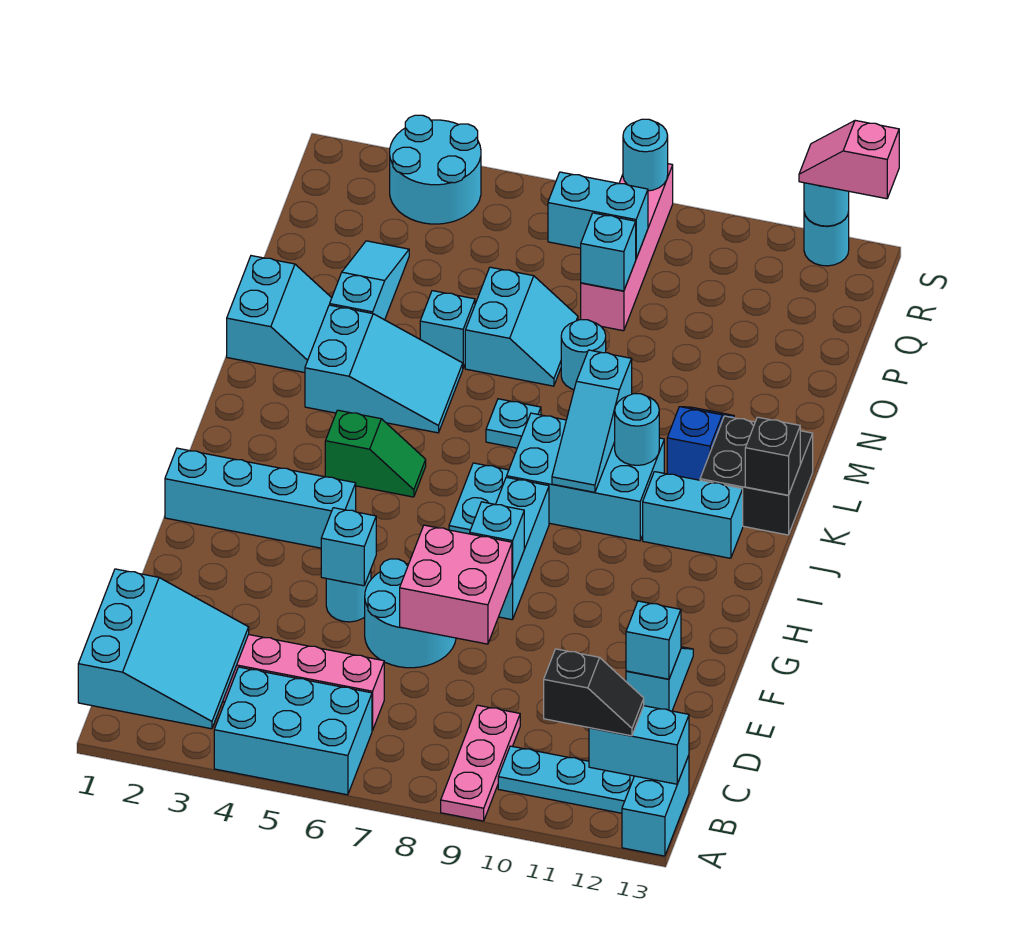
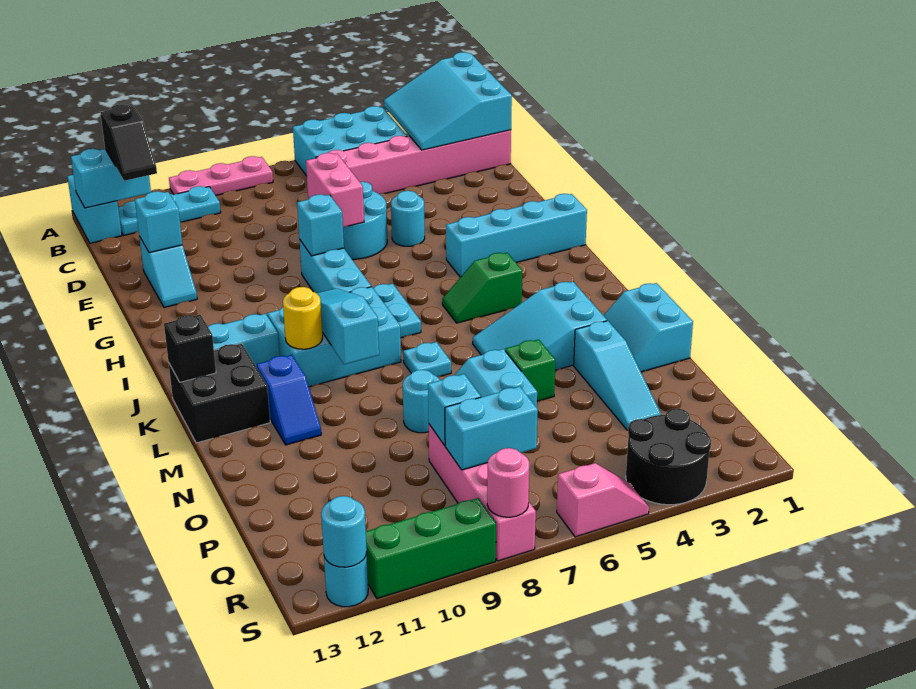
pink 1x3 plate [441,705,520,821] -> pink 1x3 plate turned to [169,156,273,196]
black 1x2 slope [544,649,644,736] -> black 1x2 slope turned to [100,104,157,181]
pink 2x2 brick [400,525,512,644] -> pink 1x2 brick [306,153,364,227]
cyan 1x1 brick [321,508,376,586] -> none
cyan 1x1 round brick [615,394,659,465] -> yellow 1x1 round brick [283,287,323,349]
cyan 1x1 brick [420,291,475,368] -> green 1x1 brick [505,339,555,401]
cyan 2x2 round brick [390,115,481,224] -> black 2x2 round brick [626,408,711,505]
cyan 1x1 round brick [623,119,668,191] -> pink 1x1 round brick [487,448,529,517]
none -> green 1x3 brick [366,498,496,599]
pink 1x2 slope [799,120,899,199] -> pink 1x2 slope moved to [557,463,649,537]

